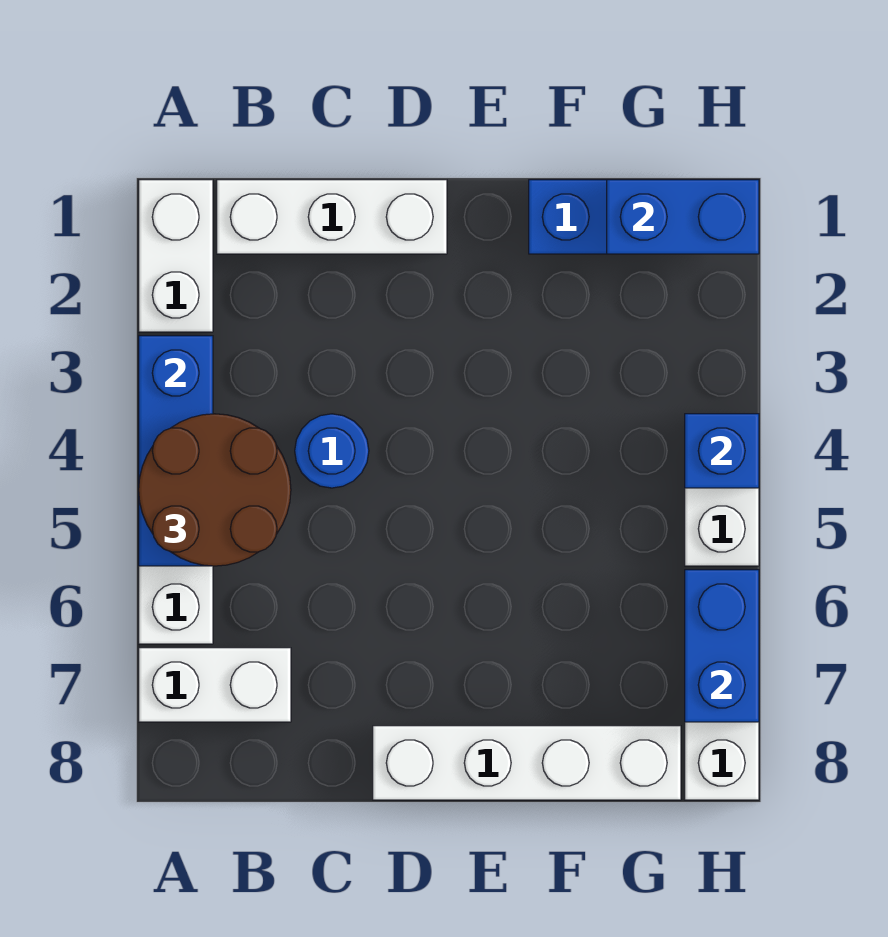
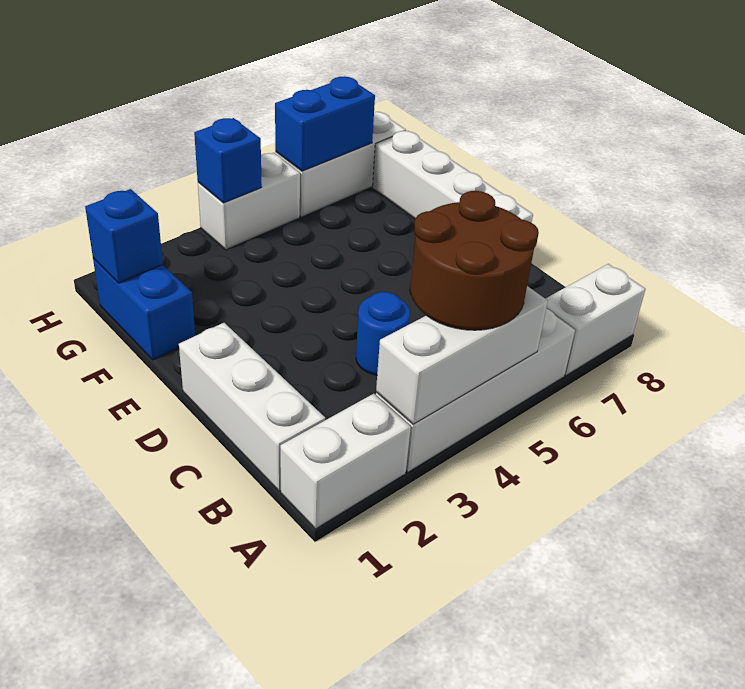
blue 1x3 brick [139,336,213,566] -> white 1x3 brick [376,286,548,424]
white 1x2 brick [139,648,291,722] -> white 1x2 brick turned to [545,264,646,375]
blue 1x2 brick [607,180,759,254] -> blue 1x1 brick [85,189,163,283]

